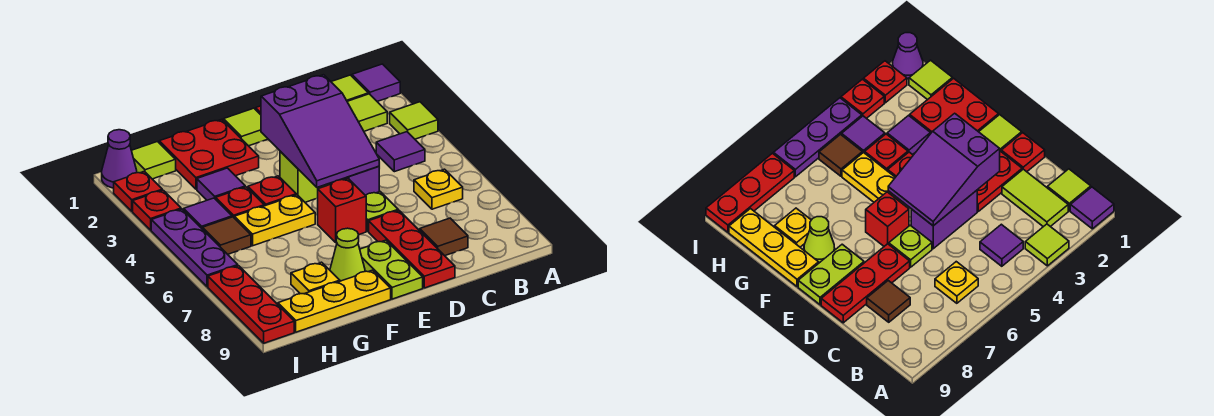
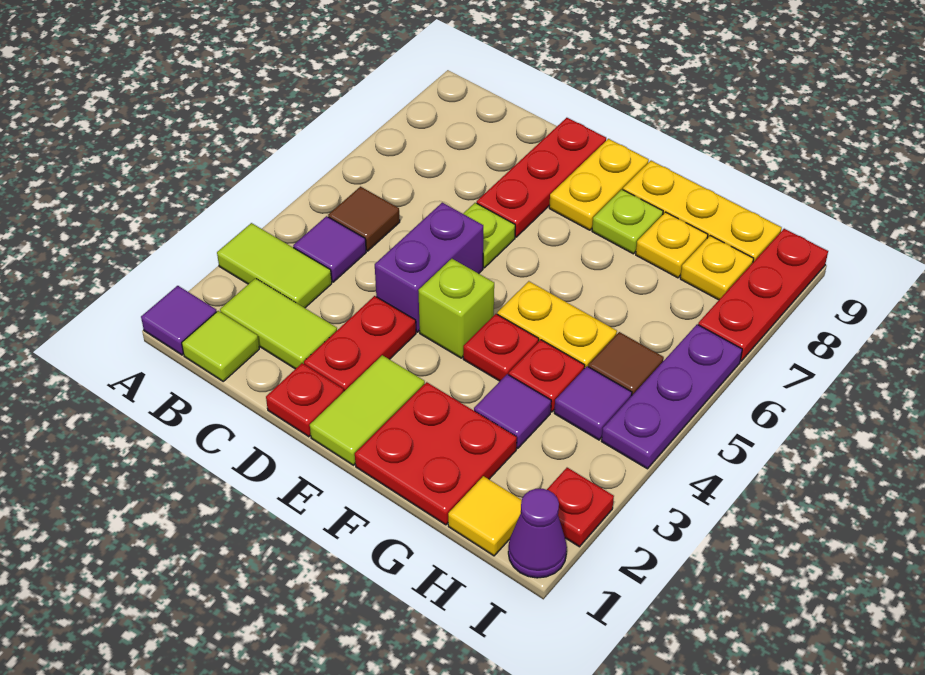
lime 1x1 tile [390,102,438,139] -> lime 1x2 tile [217,223,332,308]
yellow 1x1 plate [414,169,463,209] -> yellow 1x1 plate moved to [680,236,754,300]
brown 1x1 tile [420,218,468,256] -> brown 1x1 tile moved to [328,187,400,251]
purple 2x3 slope [261,75,379,187] -> none
lime 1x1 tile [223,108,268,146] -> lime 1x2 tile [310,355,425,465]
red 1x1 brick [318,179,366,242] -> none
lime 1x2 plate [360,240,423,299] -> yellow 1x2 plate [549,139,649,230]
lime 1x1 cone [330,228,365,281] -> lime 1x1 plate [592,189,663,254]
lime 1x1 tile [132,142,176,179] -> yellow 1x1 tile [448,476,522,556]
red 1x1 plate [133,190,181,230] -> none

